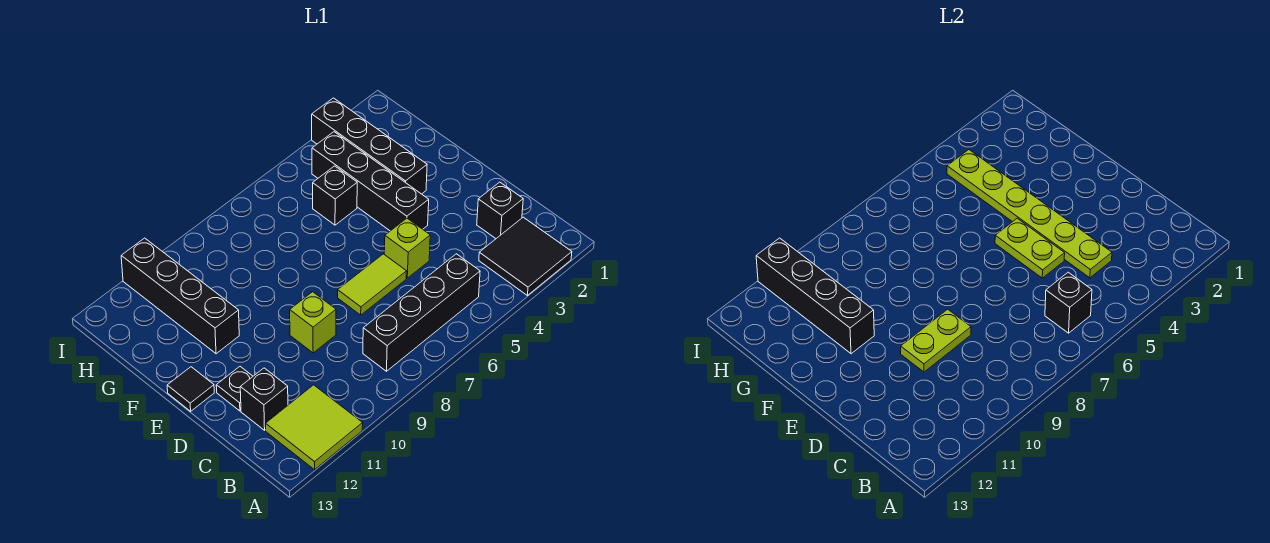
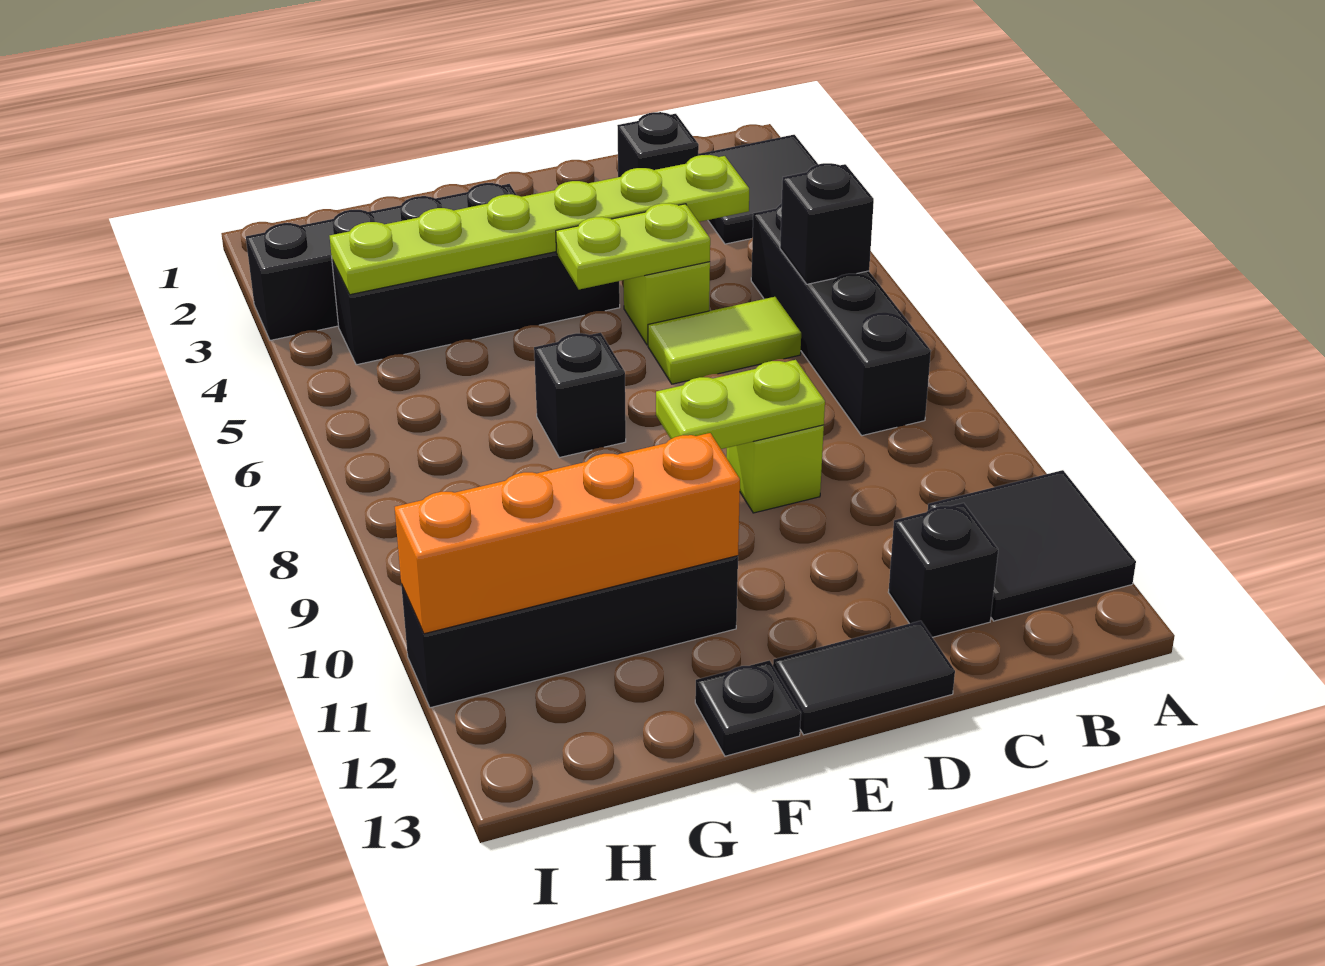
lime 2x2 tile [266,385,363,470] -> black 2x2 tile [928,470,1136,621]
lime 1x2 tile [338,254,407,315] -> lime 1x2 tile turned to [648,297,801,384]
lime 1x2 plate [901,309,971,372] -> lime 1x2 plate turned to [656,360,825,449]
black 1x1 plate [216,367,253,411] -> black 1x1 plate moved to [695,660,801,756]
black 1x1 tile [167,367,214,411] -> black 1x2 tile [773,621,955,735]
black 1x4 brick [756,238,874,354] -> orange 1x4 brick [395,433,740,634]
black 1x1 brick [313,166,357,225] -> black 1x1 brick moved to [534,333,626,458]

